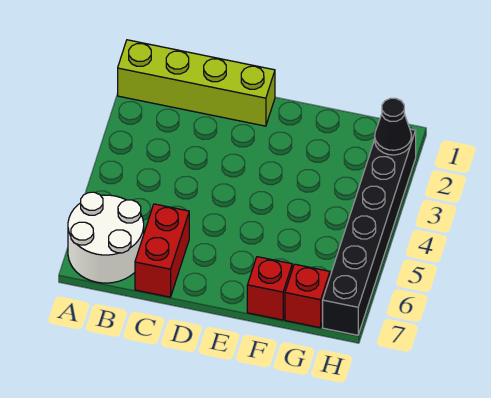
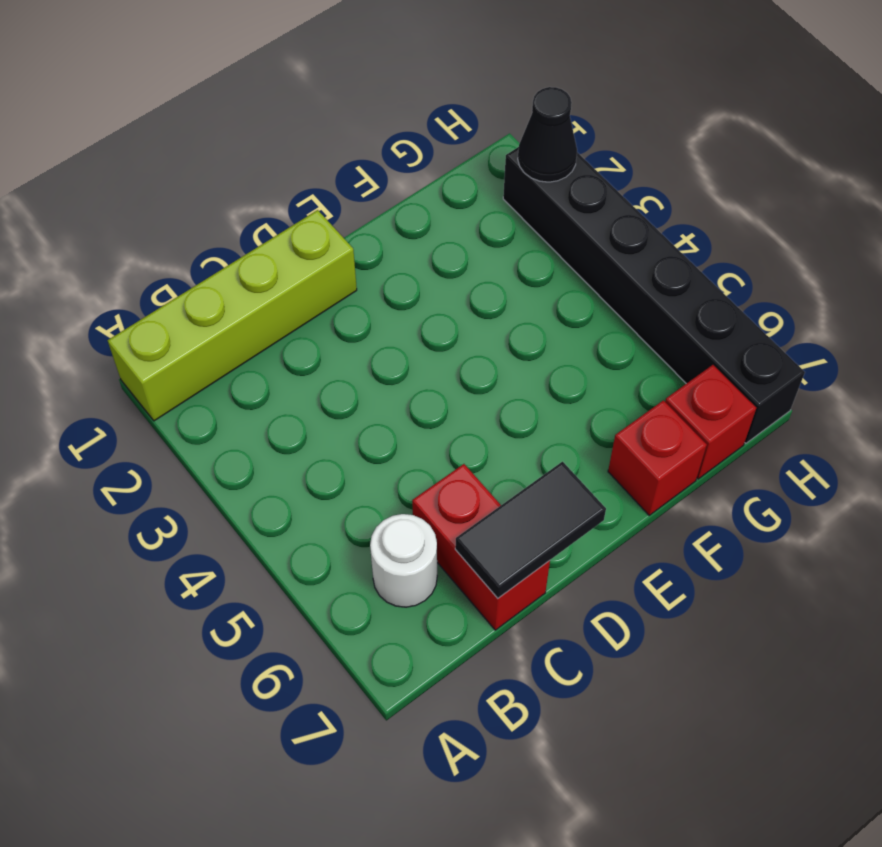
white 2x2 round brick [68,192,144,283] -> white 1x1 round brick [370,514,437,607]
none -> black 1x2 tile [455,462,606,598]

